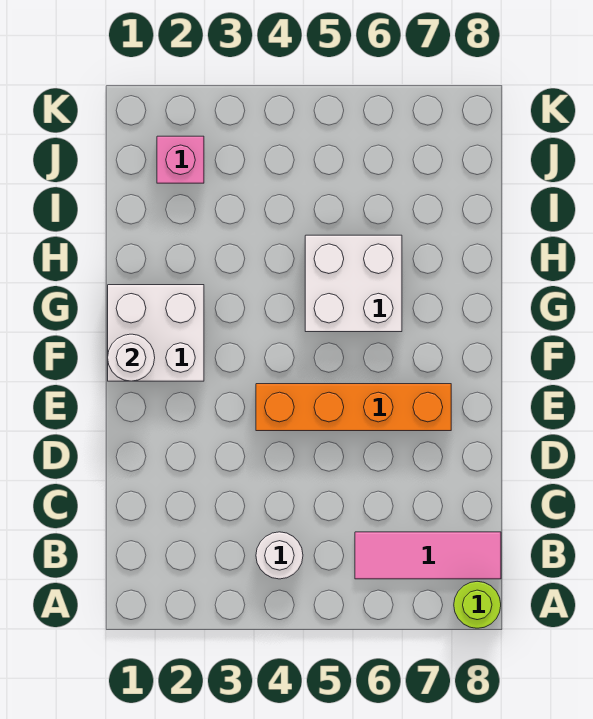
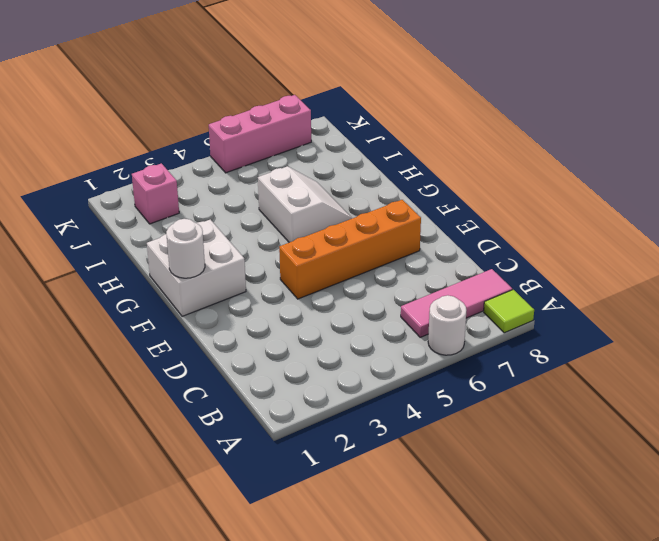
lime 1x1 round brick [454,581,501,628] -> lime 1x1 tile [484,290,534,333]
white 1x1 round brick [256,532,303,579] -> white 1x1 round brick moved to [428,295,466,355]
white 2x2 brick [305,235,402,332] -> white 2x2 slope [258,166,352,242]
none -> pink 1x3 brick [209,95,311,173]

